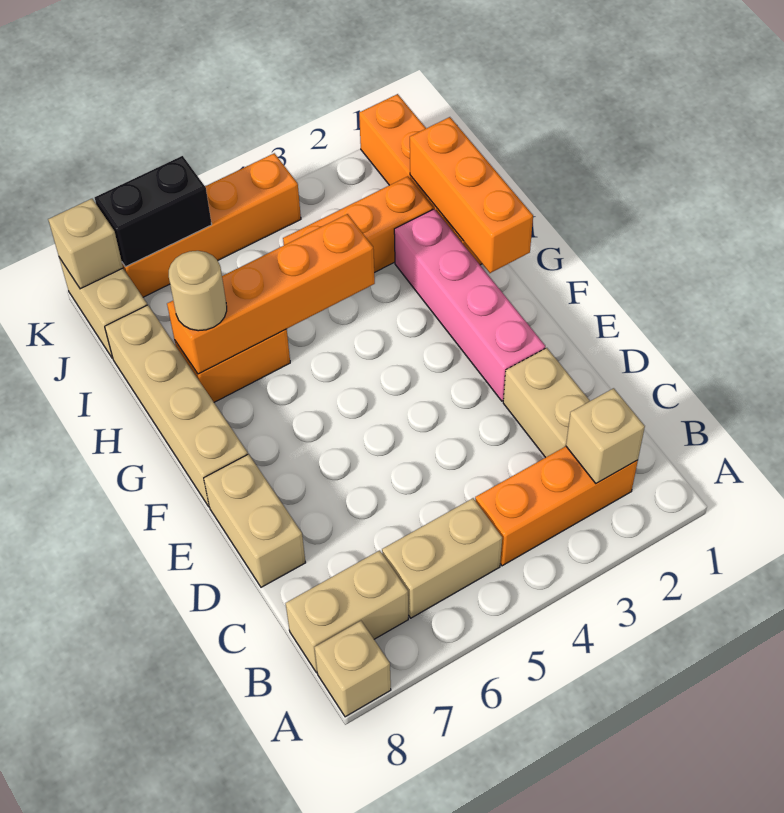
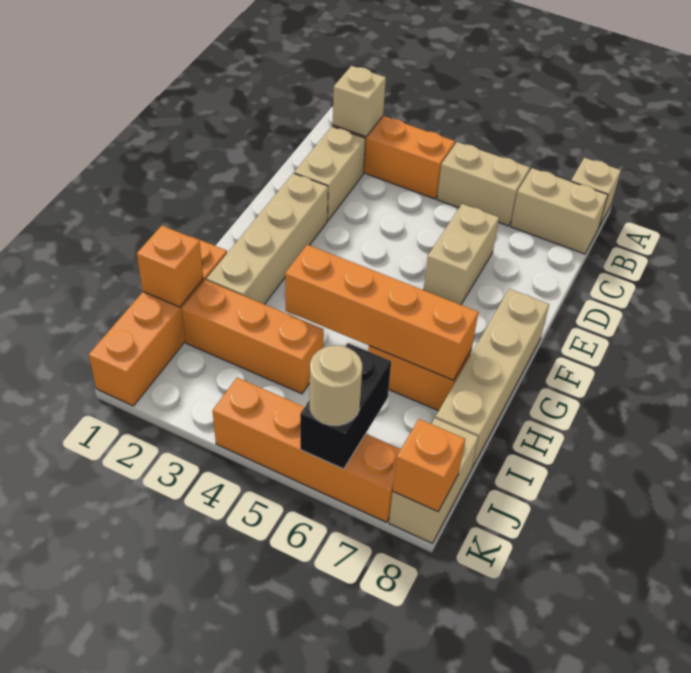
tan 1x2 brick [204,454,306,587] -> tan 1x2 brick moved to [424,204,499,305]
pink 1x4 brick [394,209,545,401] -> tan 1x4 brick [206,173,328,304]
orange 1x3 brick [410,117,533,273] -> orange 1x1 brick [137,226,203,307]
tan 1x1 round brick [169,251,227,331] -> tan 1x1 round brick moved to [310,346,362,426]
black 1x2 brick [95,156,212,267] -> black 1x2 brick turned to [300,343,391,469]
tan 1x1 brick [48,199,123,289] -> orange 1x1 brick [393,419,465,512]

